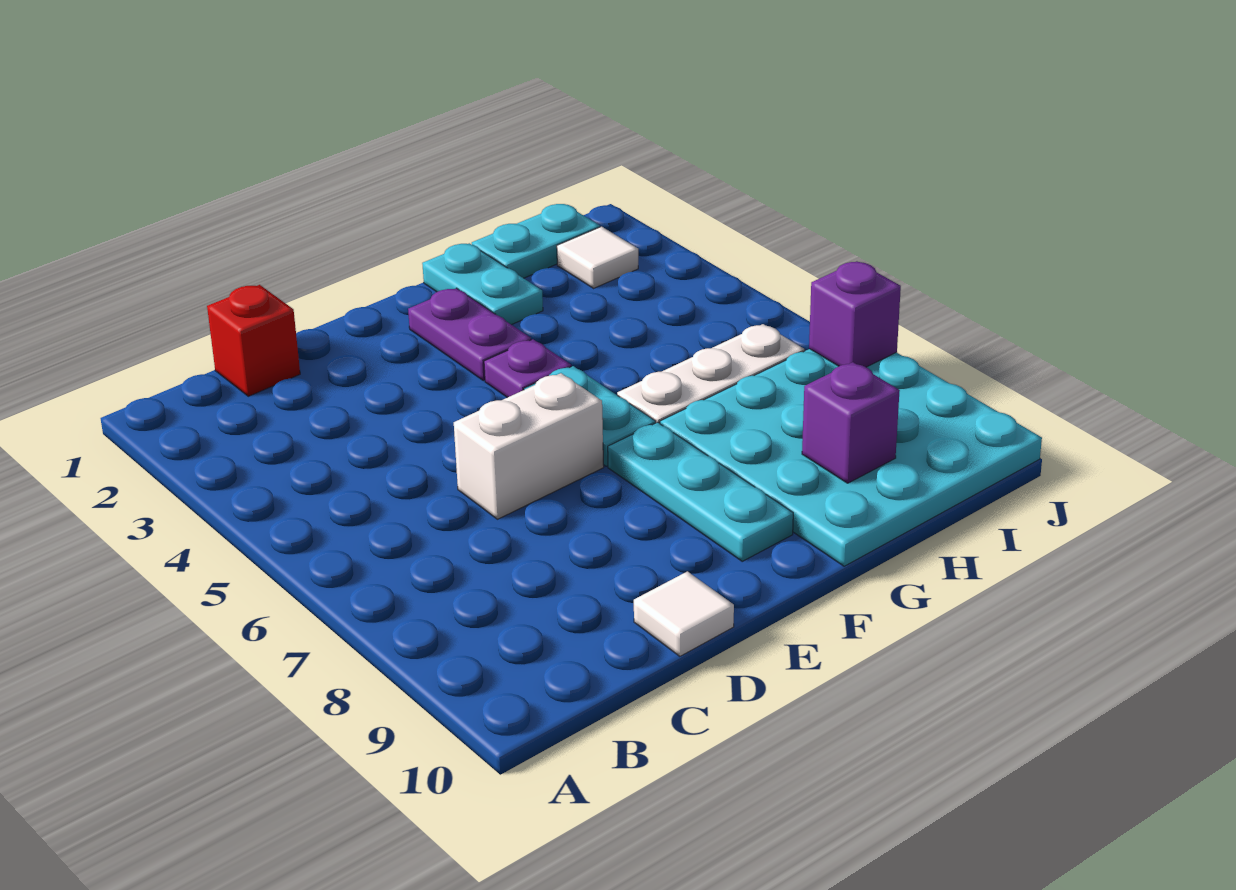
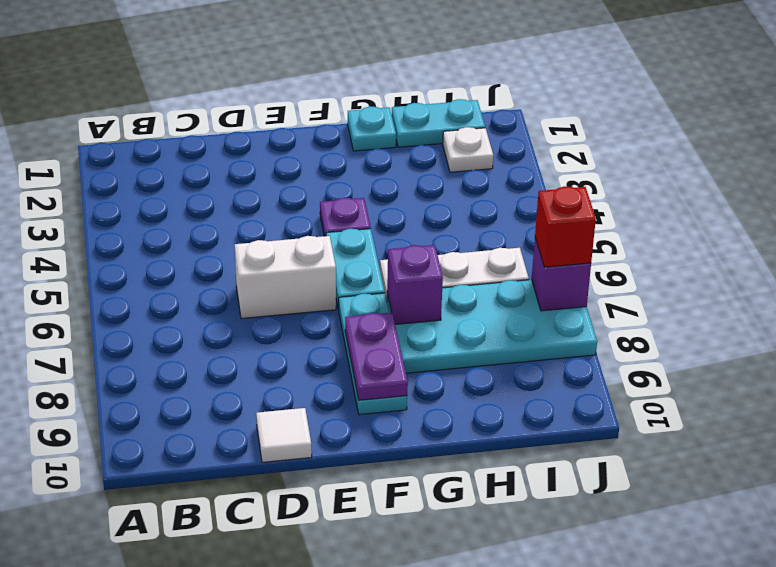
red 1x1 brick [207,285,300,396] -> red 1x1 brick moved to [535,186,596,267]
purple 1x2 plate [408,288,531,381] -> purple 1x2 plate moved to [345,313,408,400]
cyan 1x2 plate [422,243,543,325] -> cyan 1x1 plate [348,106,396,151]
cyan 4x4 plate [660,349,1042,566] -> cyan 2x4 plate [387,280,597,373]
purple 1x1 brick [802,362,900,483] -> purple 1x1 brick moved to [387,245,443,324]
white 1x1 tile [557,227,638,288] -> white 1x1 plate [443,127,493,172]

